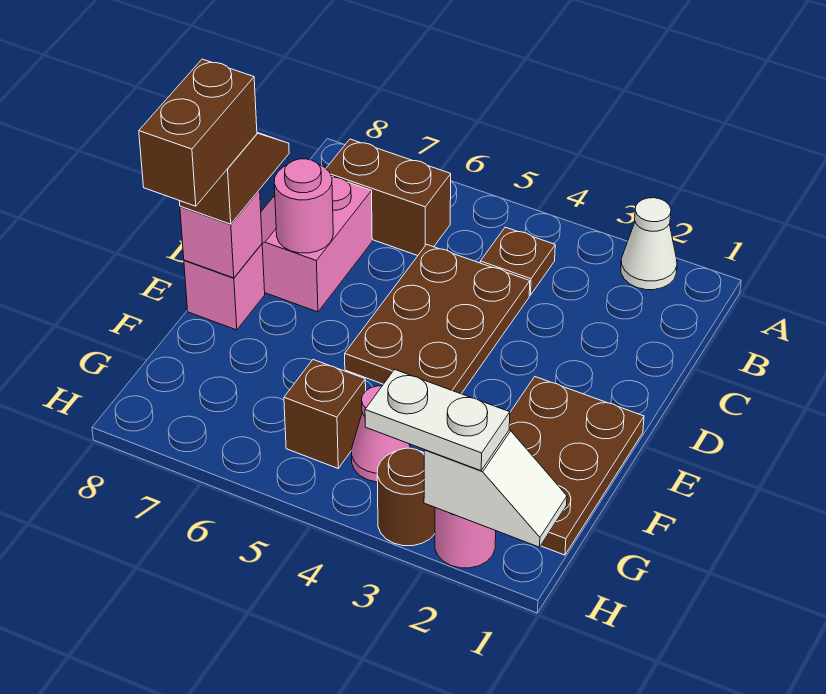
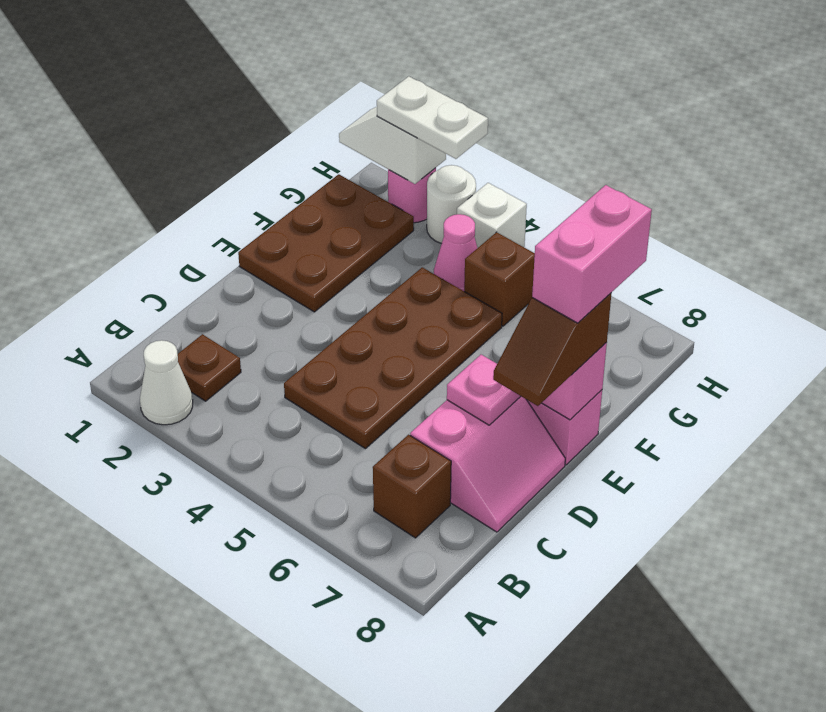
brown 1x1 plate [480,227,555,295] -> brown 1x1 plate moved to [178,334,241,401]
brown 1x2 brick [326,139,451,256] -> brown 1x1 brick [373,435,451,538]
brown 2x3 plate [345,244,530,394] -> brown 2x4 plate [284,267,502,449]
pink 1x1 round brick [274,159,333,253] -> pink 1x1 plate [447,355,521,425]
brown 1x2 brick [139,59,257,206] -> pink 1x2 brick [532,185,652,323]
brown 1x1 round brick [377,448,435,546] -> white 1x1 round brick [427,165,476,244]
none -> white 1x1 brick [457,183,527,248]

